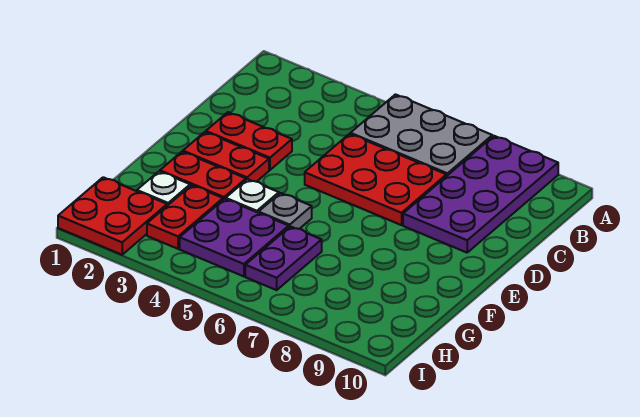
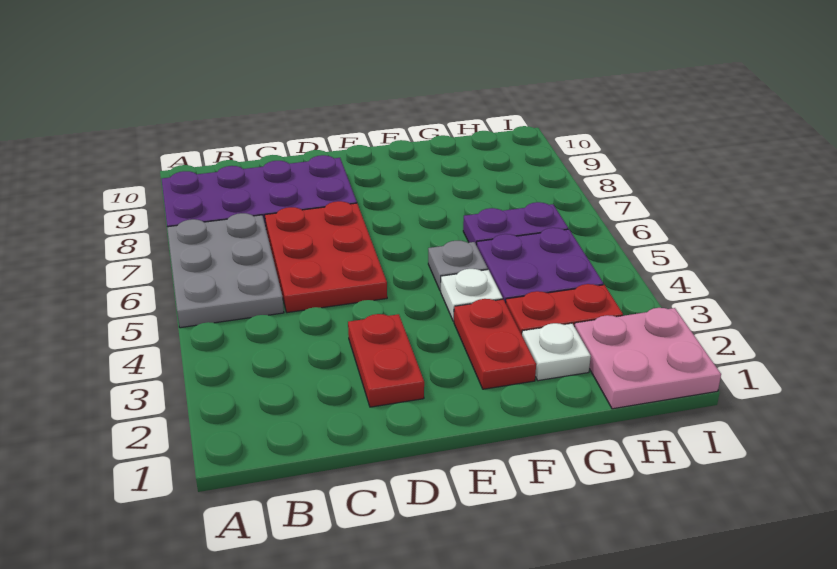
red 1x2 plate [183,132,269,182] -> none
red 2x2 plate [58,177,167,255] -> pink 2x2 plate [574,308,721,409]

